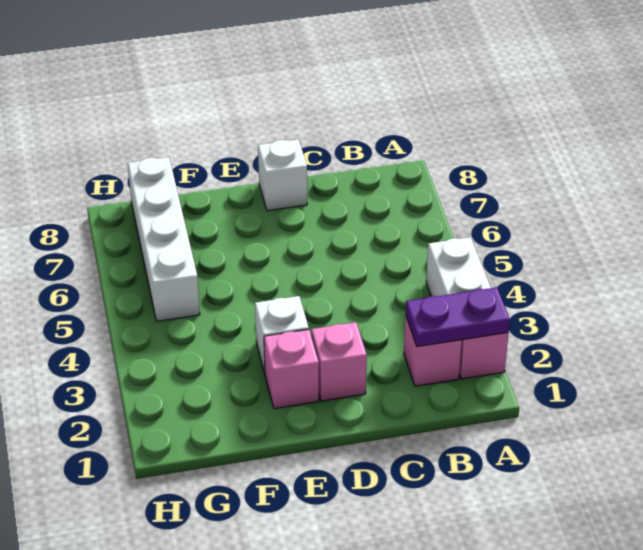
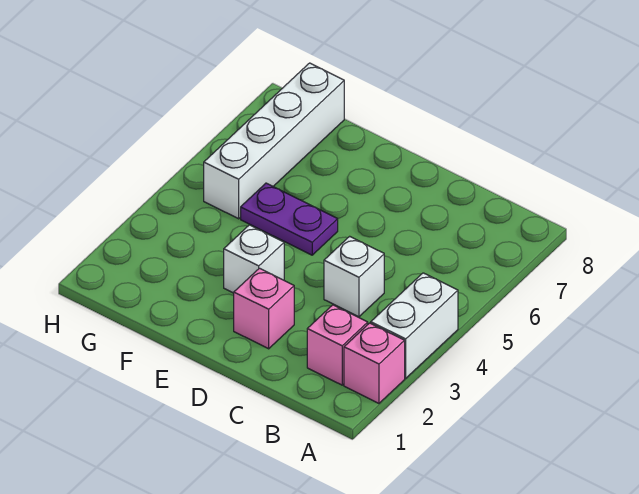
purple 1x2 plate [406,287,510,347] -> purple 1x2 plate moved to [241,183,338,255]
white 1x1 brick [258,139,307,211] -> white 1x1 brick moved to [324,236,384,317]
pink 1x1 brick [264,329,319,409] -> none

